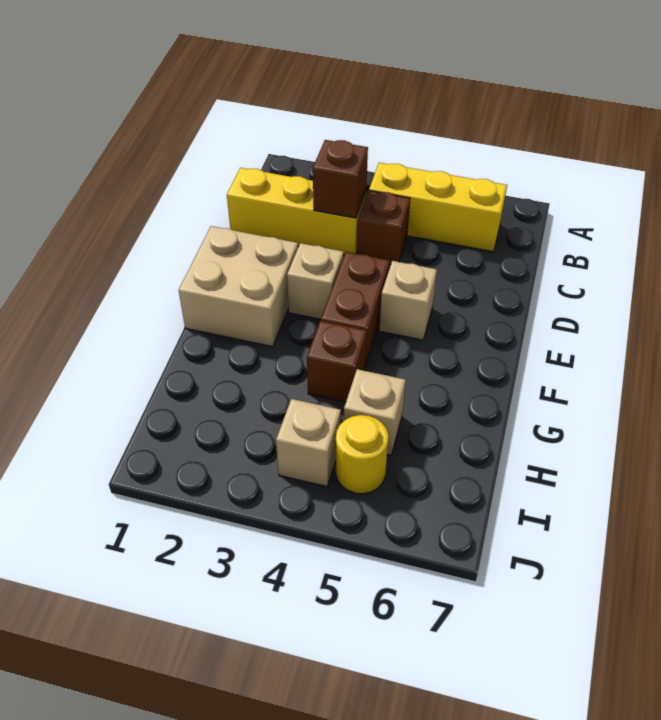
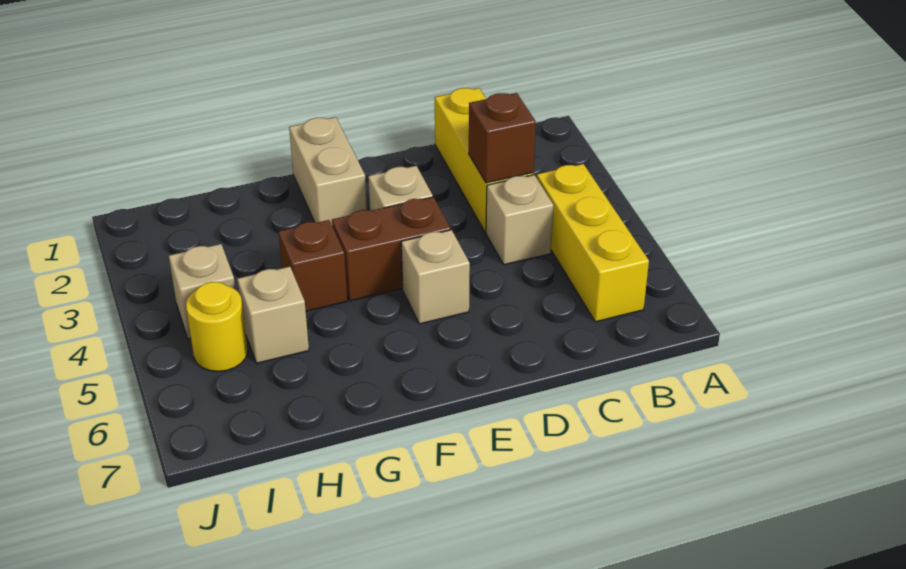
brown 1x1 brick [357,191,410,264] -> tan 1x1 brick [486,175,554,265]
tan 2x2 brick [179,226,298,347] -> tan 1x2 brick [289,117,367,225]

